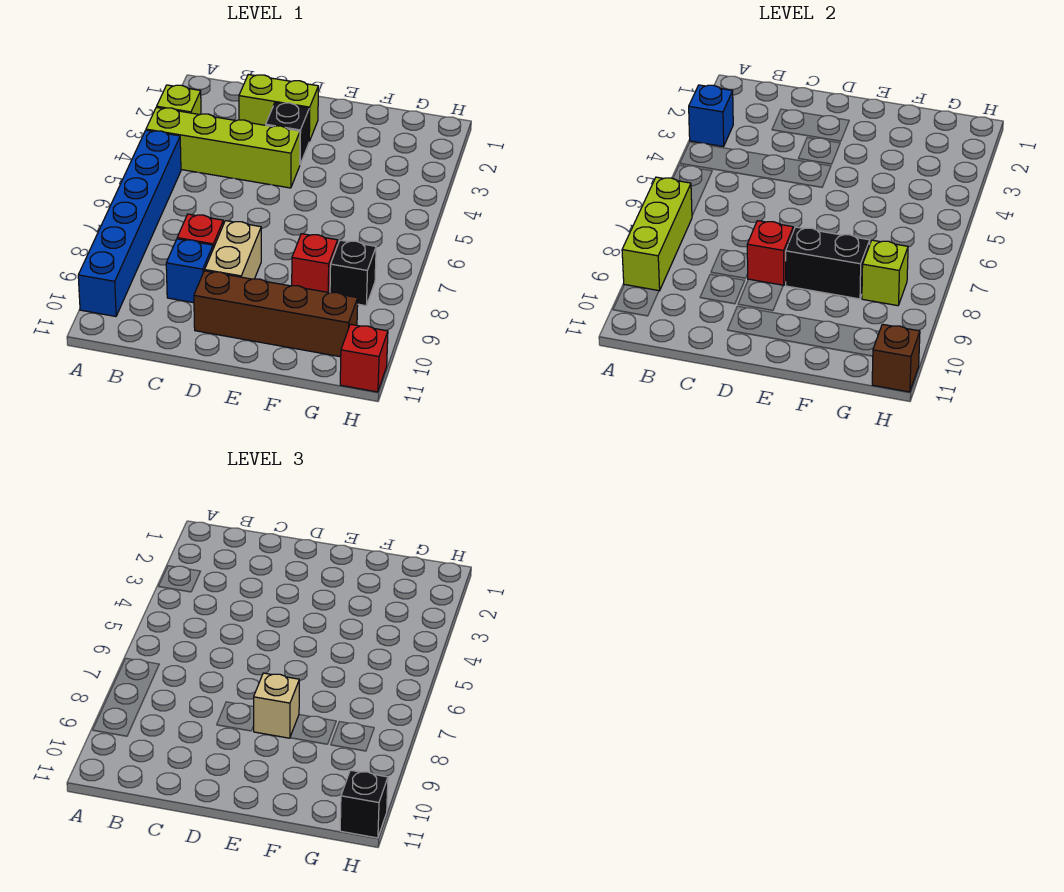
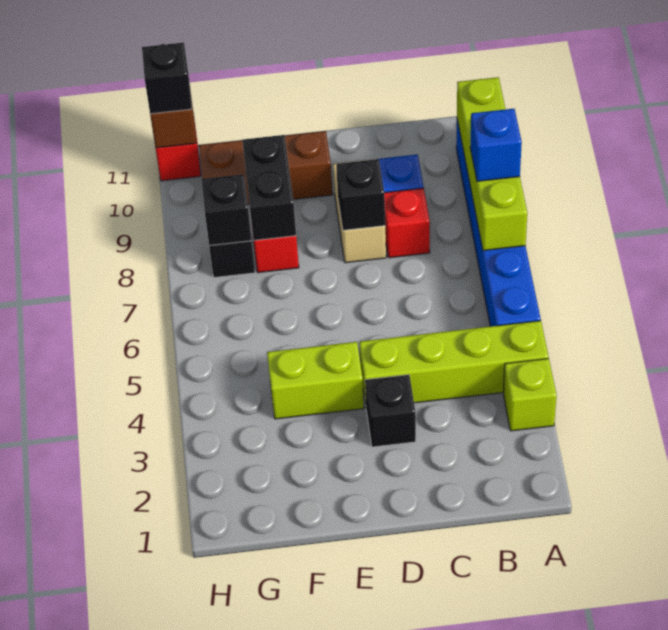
blue 1x1 brick [689,85,733,147] -> blue 1x1 brick moved to [470,109,522,181]
lime 1x3 brick [622,177,692,291] -> lime 1x4 brick [457,77,527,251]
lime 1x2 brick [239,74,318,141] -> lime 1x2 brick moved to [267,342,364,419]
red 1x1 brick [747,221,793,286] -> black 1x1 brick [336,159,385,230]
brown 1x4 brick [194,271,358,357] -> brown 1x3 brick [199,131,333,205]
black 1x2 brick [786,227,870,299] -> black 1x2 brick turned to [242,135,296,240]
tan 1x1 brick [254,673,299,738] -> none
lime 1x1 brick [862,240,908,306] -> black 1x1 brick [201,174,252,246]

